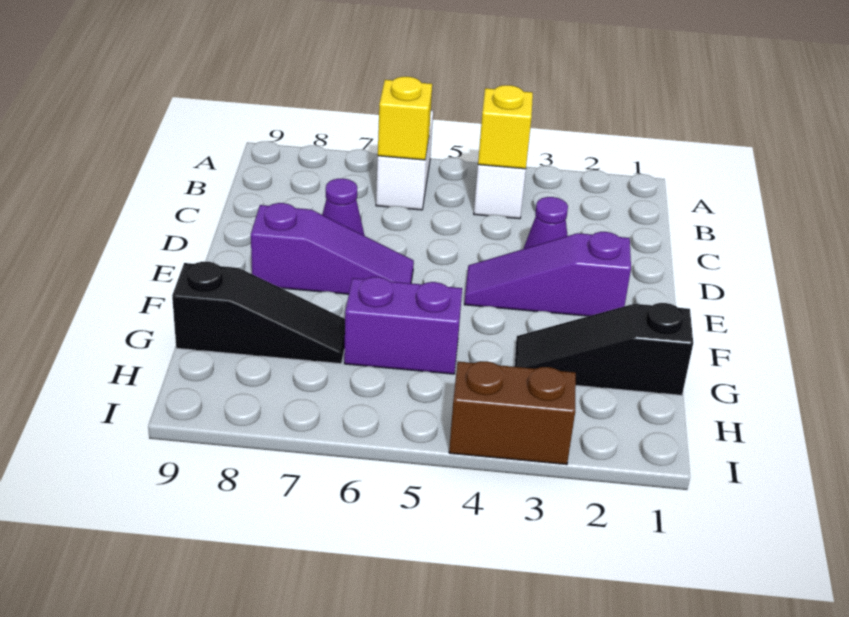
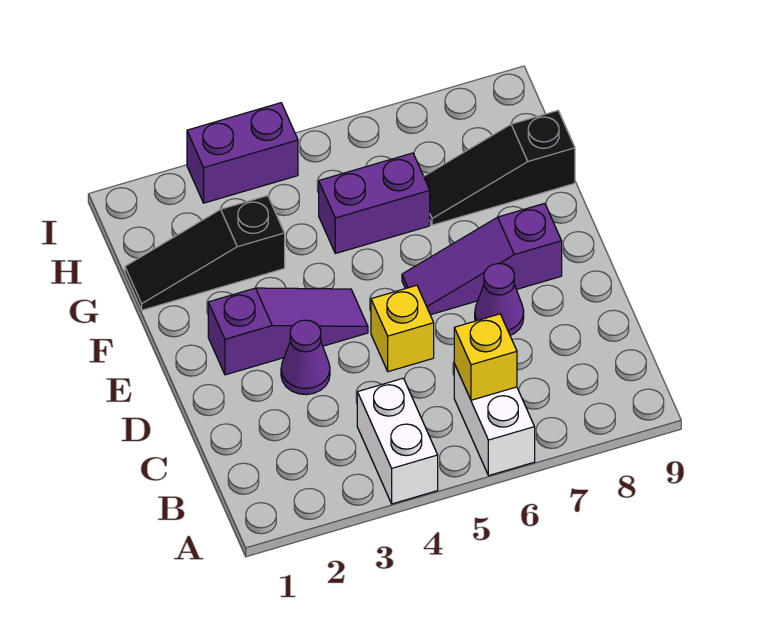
yellow 1x1 brick [478,85,533,169] -> yellow 1x1 brick moved to [371,285,434,372]
black 1x3 slope [515,303,693,395] -> black 1x3 slope turned to [125,196,285,310]
brown 1x2 brick [449,361,576,465] -> purple 1x2 brick [187,103,298,203]

